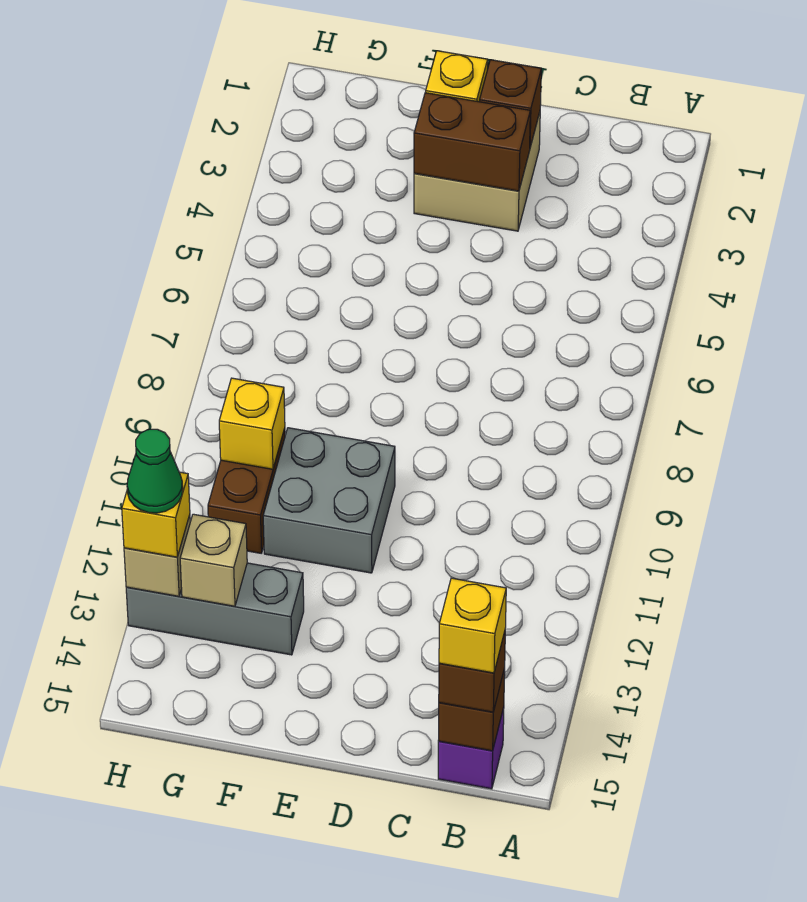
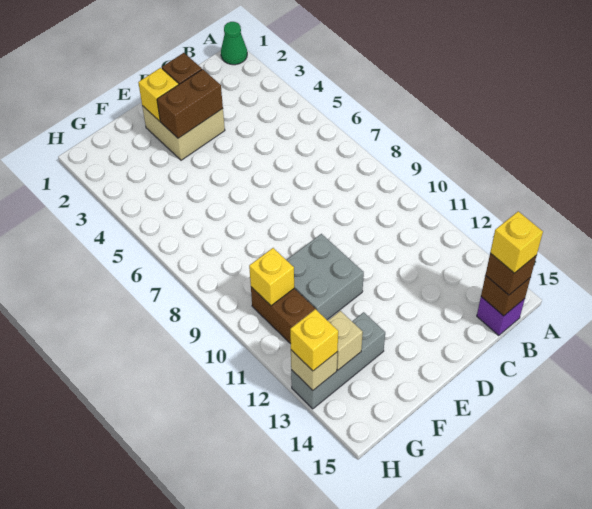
green 1x1 cone [127,429,183,513] -> green 1x1 cone moved to [221,22,247,65]

